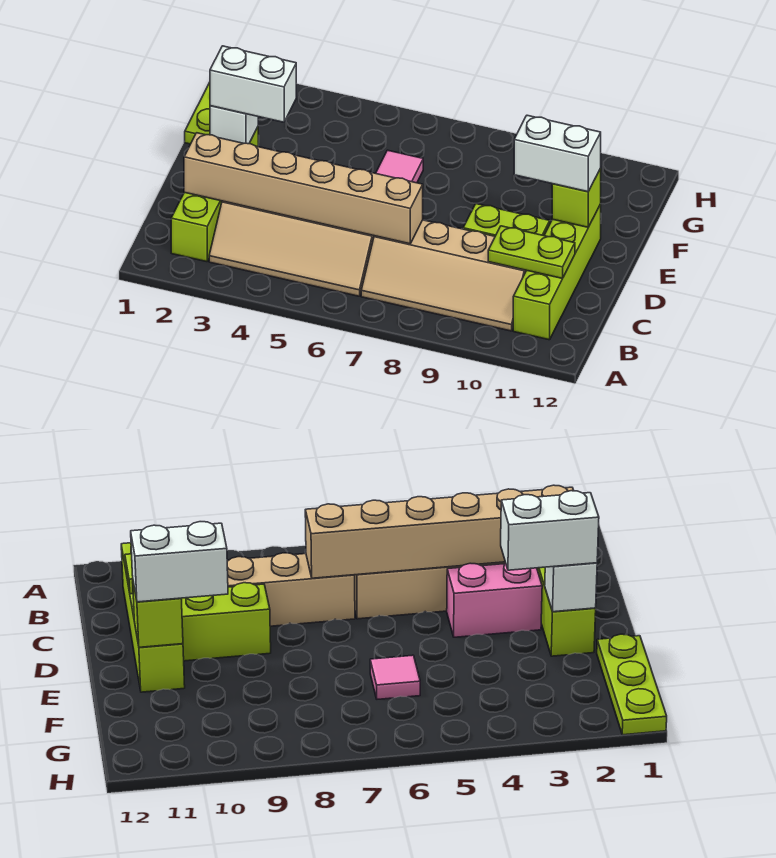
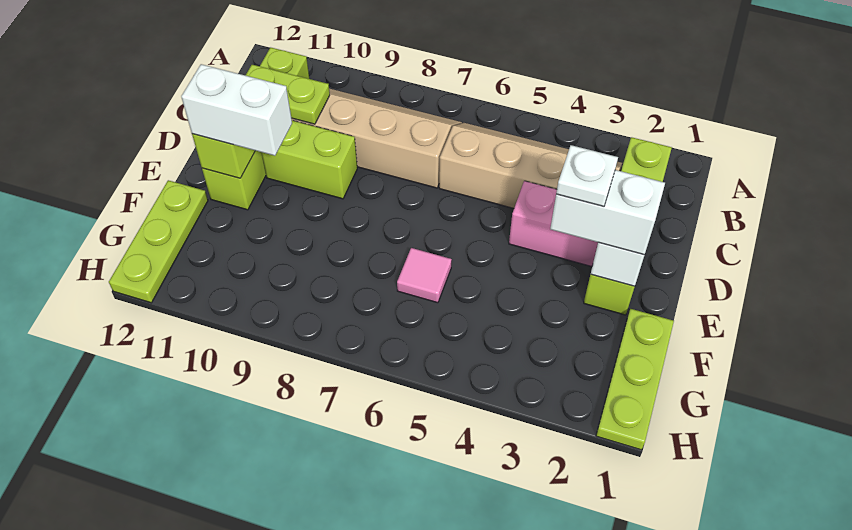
tan 1x6 brick [184,133,423,244] -> none
none -> white 1x1 plate [556,145,618,206]
none -> lime 1x3 plate [109,180,208,303]

